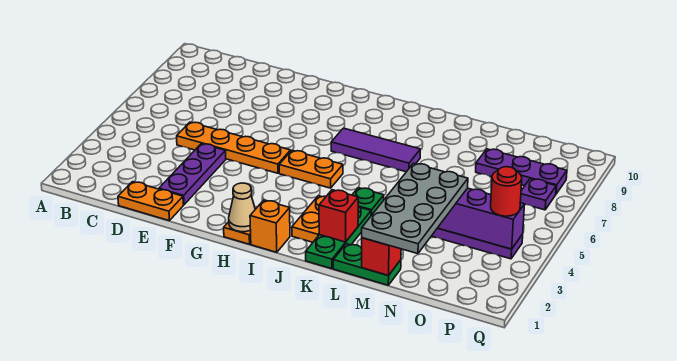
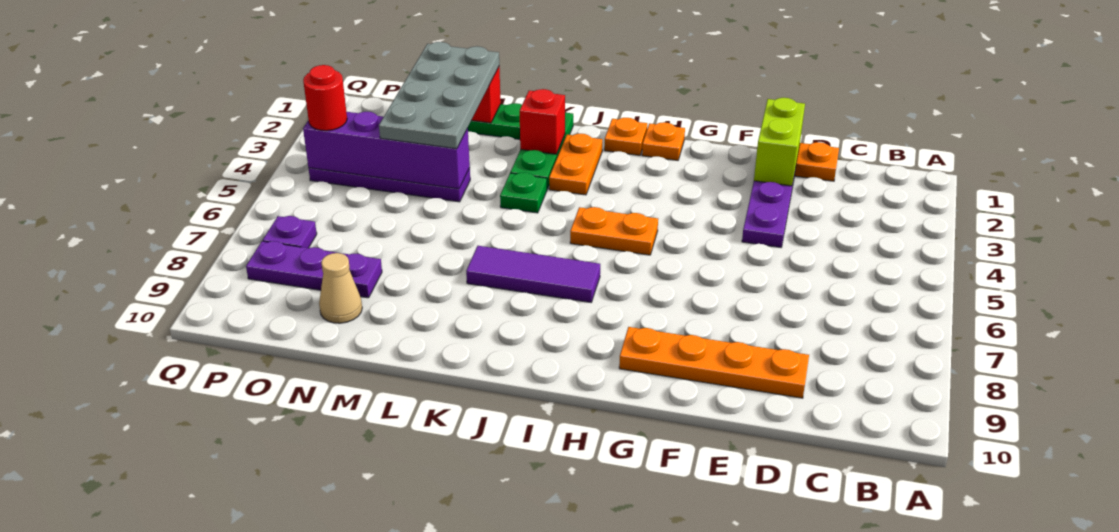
orange 1x4 plate [177,122,291,173] -> orange 1x4 plate moved to [619,327,809,398]
none -> lime 1x2 brick [754,98,805,186]
tan 1x1 cone [229,183,255,232] -> tan 1x1 cone moved to [319,253,362,323]
orange 1x1 brick [250,200,290,252] -> orange 1x1 plate [604,118,647,155]

